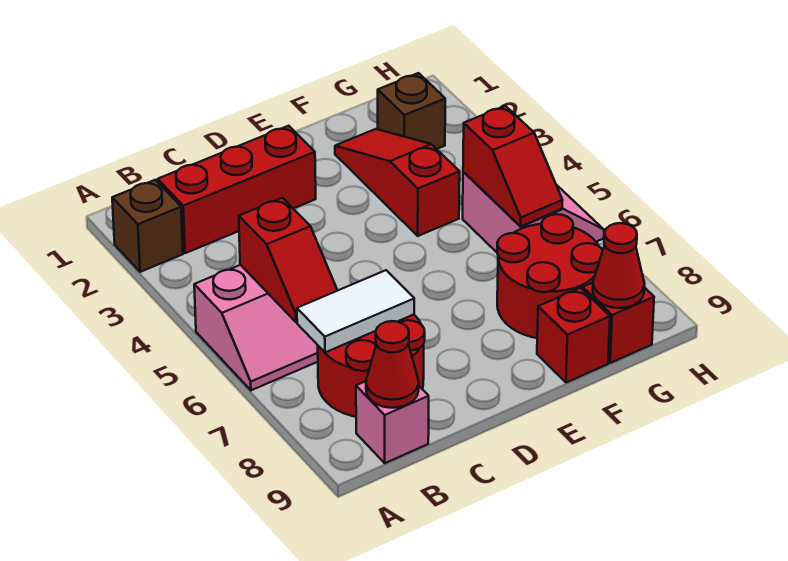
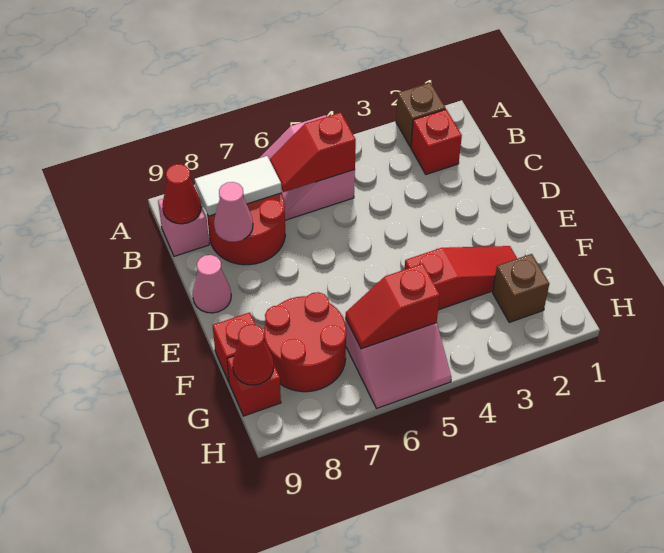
red 1x3 brick [158,126,316,253] -> red 1x1 brick [411,109,462,174]
white 1x2 tile [297,270,414,352] -> white 1x2 tile turned to [195,156,282,216]
none -> pink 1x1 cone [214,182,253,242]
none -> pink 1x1 cone [193,255,231,313]

